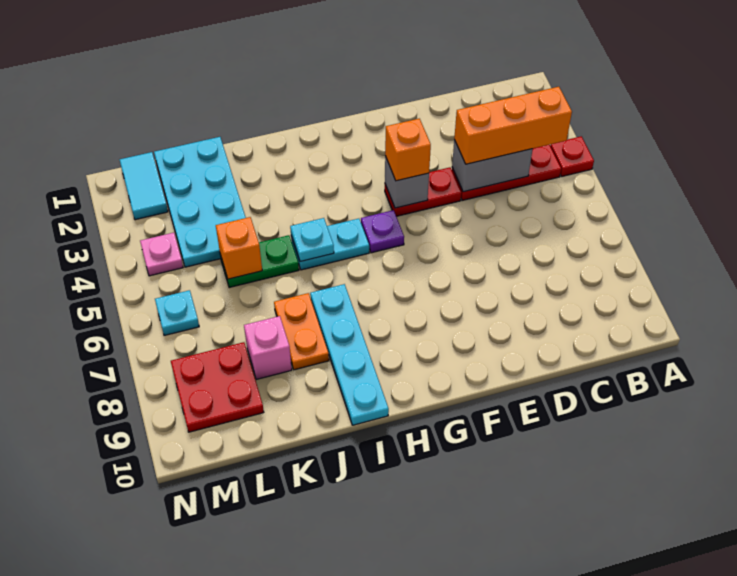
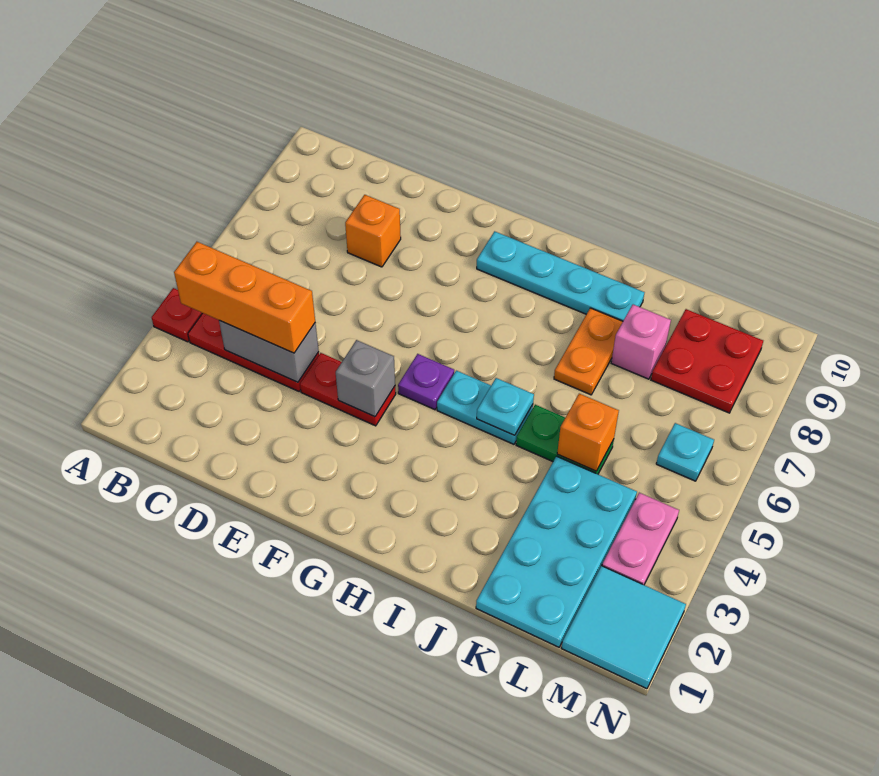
orange 1x1 brick [385,119,431,181] -> orange 1x1 brick moved to [345,195,401,267]
cyan 1x4 plate [310,284,389,425] -> cyan 1x4 plate turned to [477,231,644,321]
cyan 1x2 tile [120,152,168,220] -> cyan 2x2 tile [561,566,686,689]
pink 1x1 plate [140,233,183,276] -> pink 1x2 plate [602,493,679,585]

